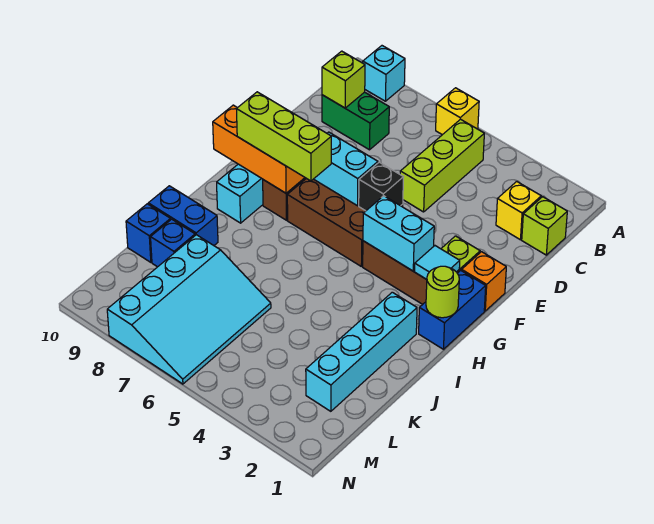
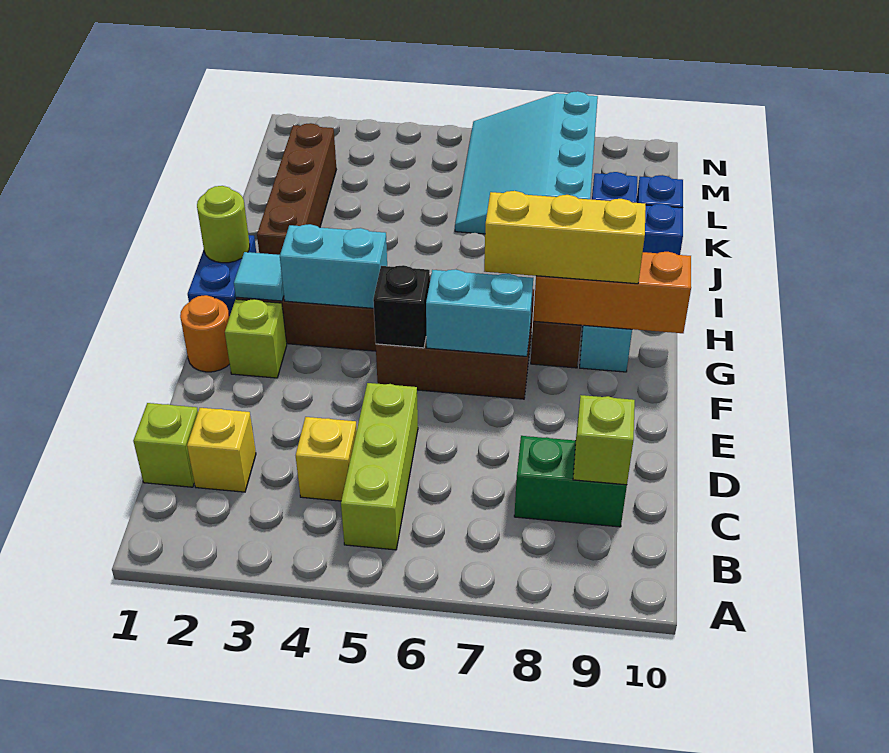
yellow 1x1 brick [436,88,479,135] -> yellow 1x1 brick moved to [296,417,357,501]
cyan 1x1 brick [363,46,405,101] -> none
orange 1x1 brick [462,252,506,311] -> orange 1x1 round brick [180,295,230,372]
lime 1x3 brick [236,92,331,181] -> yellow 1x3 brick [484,191,646,284]
cyan 1x4 brick [306,292,417,411] -> brown 1x4 brick [257,123,336,255]

